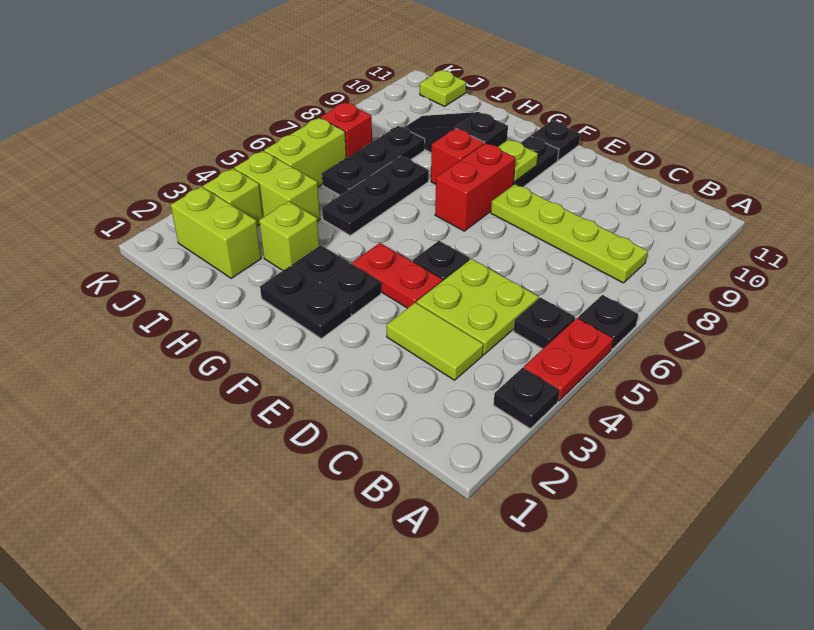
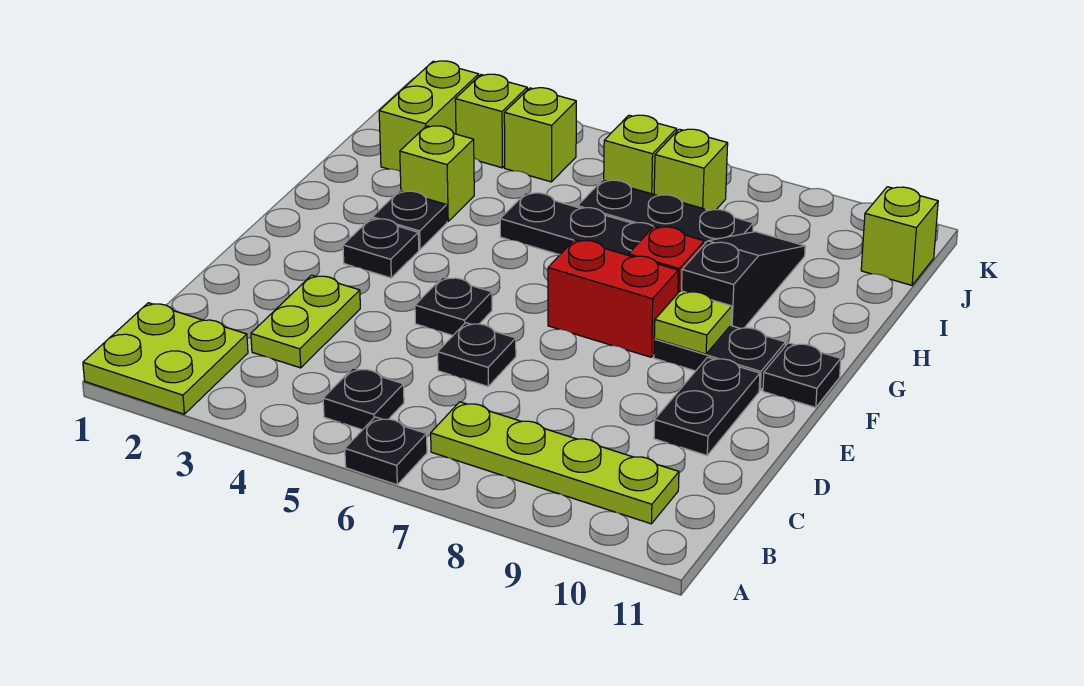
black 1x1 plate [494,368,560,428] -> black 1x1 plate moved to [438,323,516,386]
red 1x2 plate [524,318,613,401] -> none
lime 1x4 plate [491,184,648,283] -> lime 1x4 plate turned to [431,402,679,524]
lime 1x2 tile [387,303,483,380] -> lime 1x2 plate [251,275,360,368]
lime 2x2 plate [417,259,538,355] -> lime 2x2 plate moved to [83,303,248,414]
red 1x2 plate [352,243,442,308] -> none
black 1x2 plate [260,266,351,339] -> black 1x2 plate moved to [654,357,760,455]
lime 1x2 brick [234,151,320,222] -> lime 1x1 brick [504,88,576,182]
lime 1x2 brick [264,118,346,187] -> lime 1x1 brick [604,115,677,194]
red 1x1 brick [320,102,372,158] -> lime 1x1 brick [654,129,728,210]
lime 1x1 plate [420,71,466,106] -> lime 1x1 brick [861,187,938,285]

